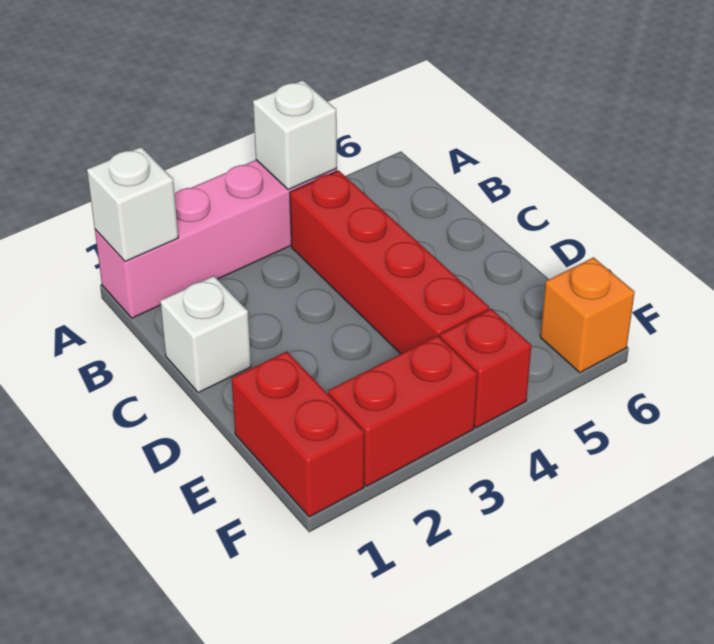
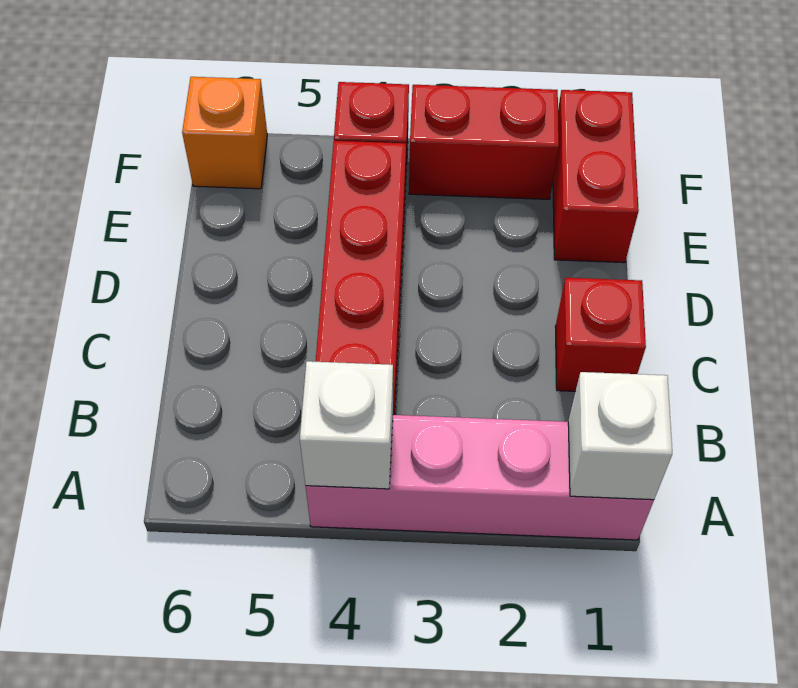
white 1x1 brick [160,276,251,393] -> red 1x1 brick [555,278,646,391]

